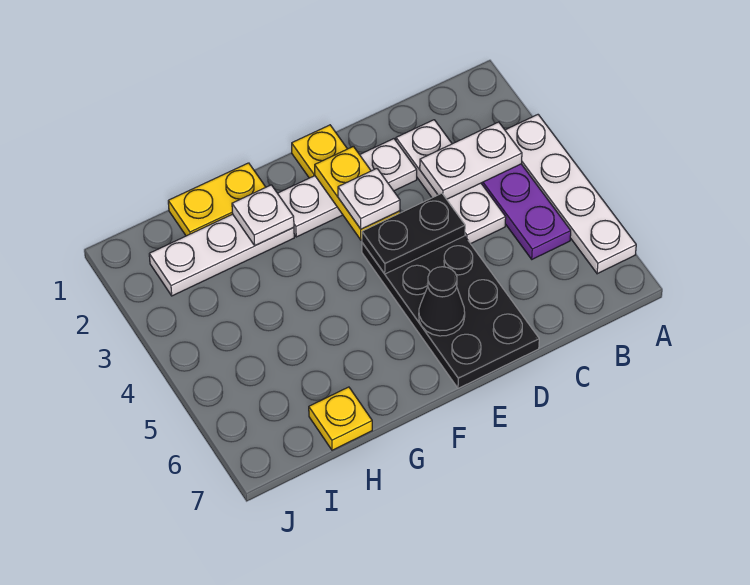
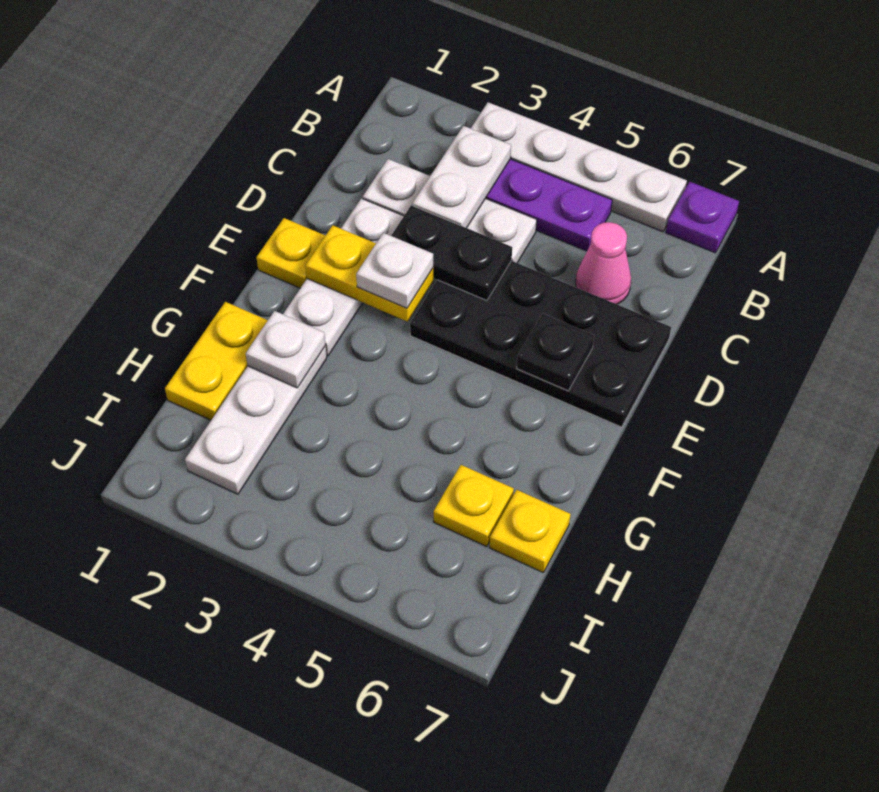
none -> purple 1x1 plate [666,182,739,253]
none -> pink 1x1 cone [576,222,631,304]
black 1x2 plate [362,193,465,274] -> black 1x2 plate turned to [391,205,512,301]
black 1x1 cone [419,267,465,336] -> black 1x1 plate [517,314,594,391]
none -> yellow 1x1 plate [434,465,514,547]

